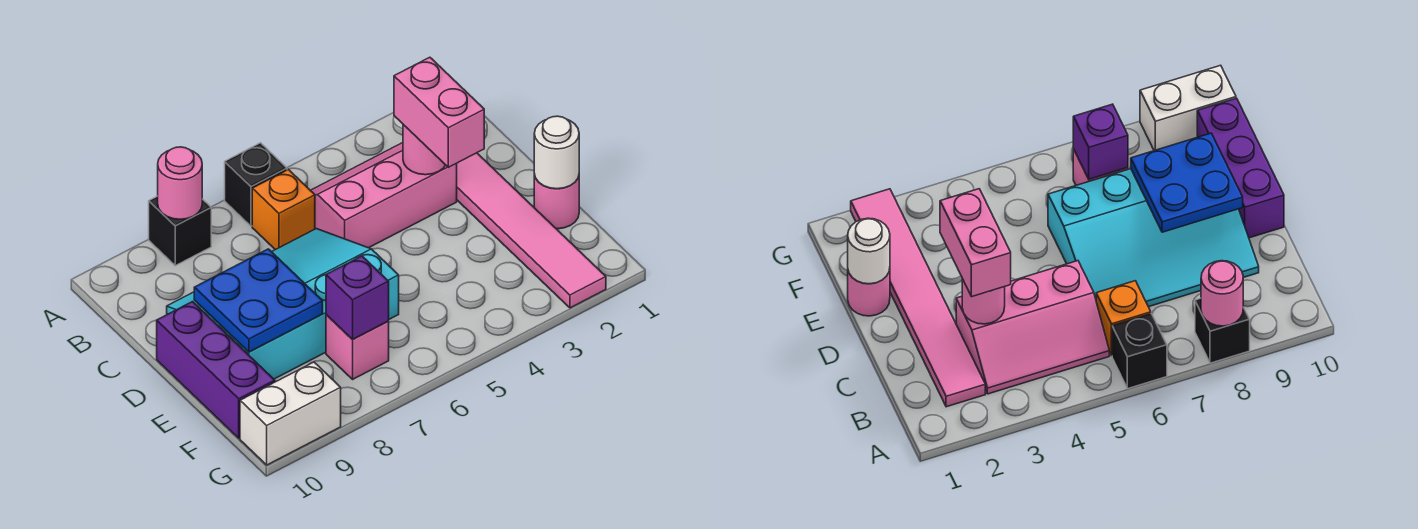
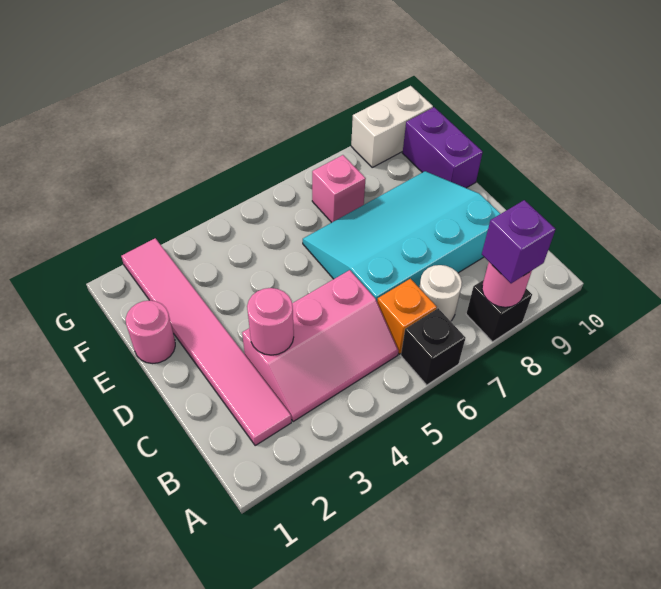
pink 1x2 brick [394,57,484,167] -> none
cyan 3x4 slope [167,229,399,379] -> cyan 3x4 slope turned to [303,171,500,301]
blue 2x2 plate [194,249,323,352] -> none
purple 1x3 brick [157,302,275,438] -> purple 1x2 brick [403,107,483,188]
white 1x1 round brick [534,116,579,189] -> white 1x1 round brick moved to [419,265,462,321]
purple 1x1 brick [326,256,389,339] -> purple 1x1 brick moved to [482,200,556,283]

